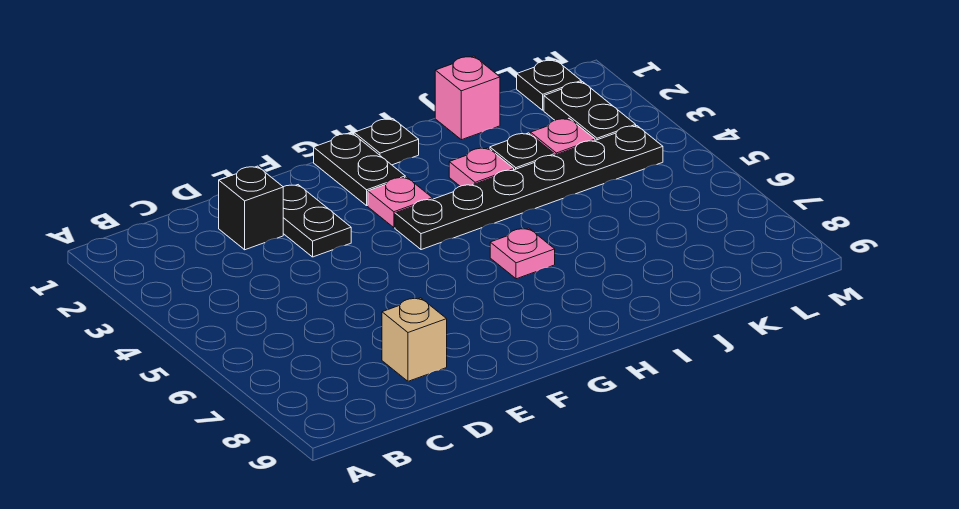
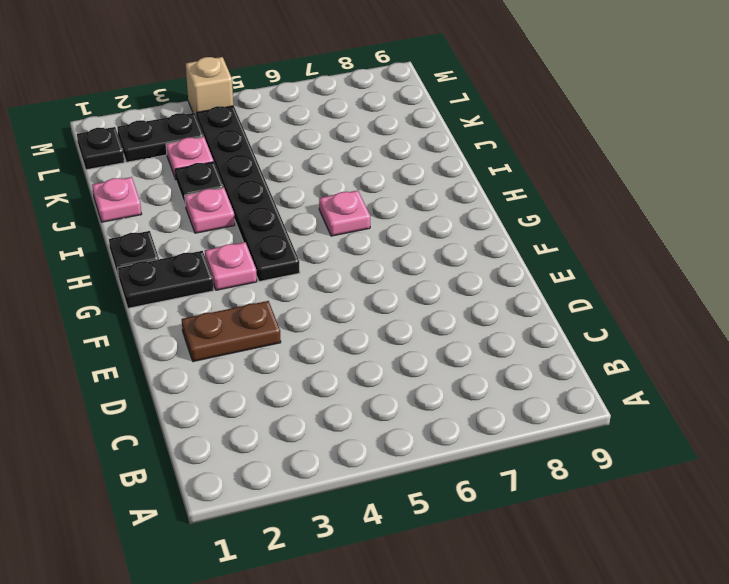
black 1x1 brick [219,166,283,250] -> none
tan 1x1 brick [382,298,447,381] -> tan 1x1 brick moved to [186,57,233,117]
black 1x2 plate [283,185,351,257] -> brown 1x2 plate [182,301,281,362]
pink 1x1 brick [435,56,500,140] -> pink 1x1 plate [92,177,141,222]

